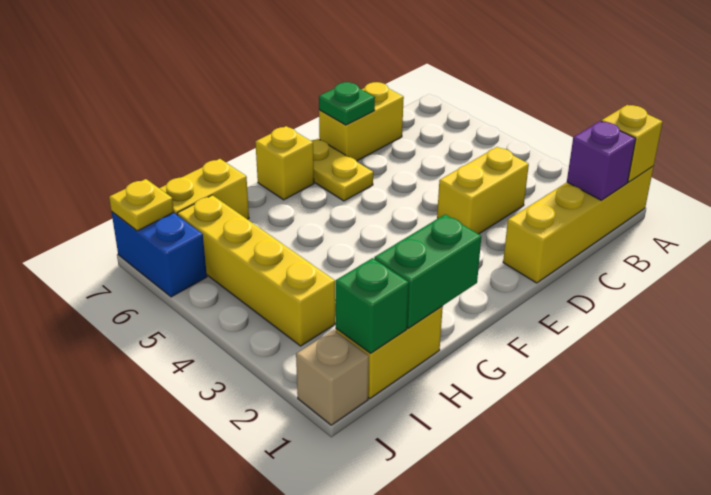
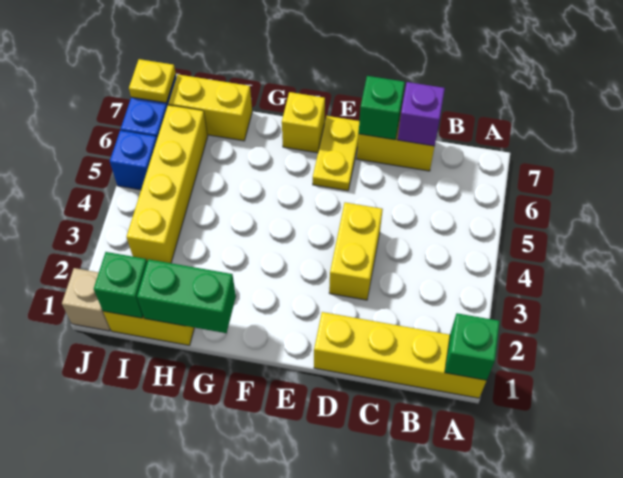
yellow 1x1 brick [601,105,663,182] -> green 1x1 brick [445,313,500,380]
purple 1x1 brick [567,121,636,200] -> purple 1x1 brick moved to [397,82,445,146]
yellow 1x2 brick [437,147,529,234] -> yellow 1x2 brick turned to [329,202,383,300]
green 1x1 plate [319,82,375,125] -> green 1x1 brick [359,76,405,140]
none -> blue 1x1 brick [110,130,157,190]

